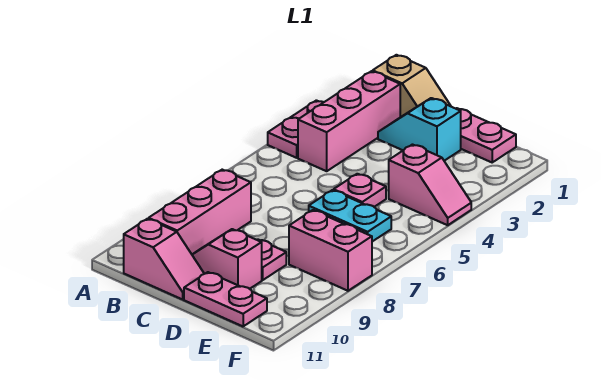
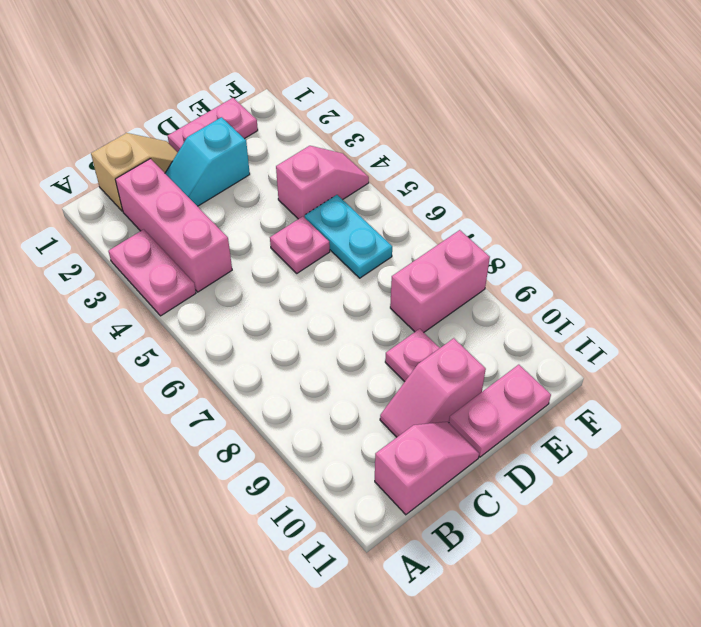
pink 1x3 brick [149,170,251,254] -> none
cyan 1x2 plate [309,190,391,242] -> cyan 1x2 plate turned to [305,195,392,278]

